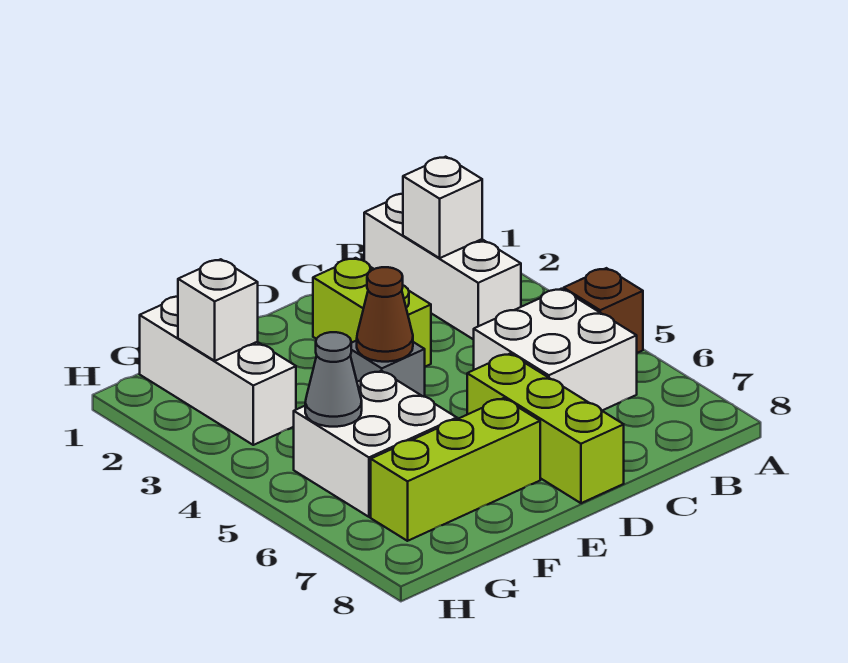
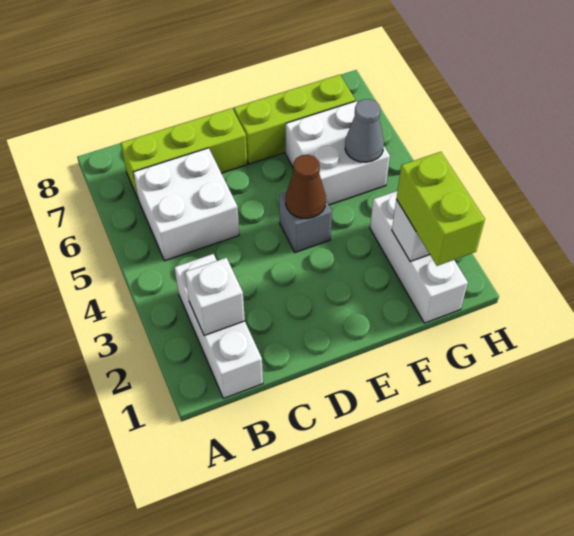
brown 1x1 brick [564,268,643,353] -> none
lime 1x2 brick [313,258,431,367] -> lime 1x2 brick moved to [396,152,485,266]
lime 1x3 brick [467,354,624,503] -> lime 1x3 brick turned to [121,108,247,198]

